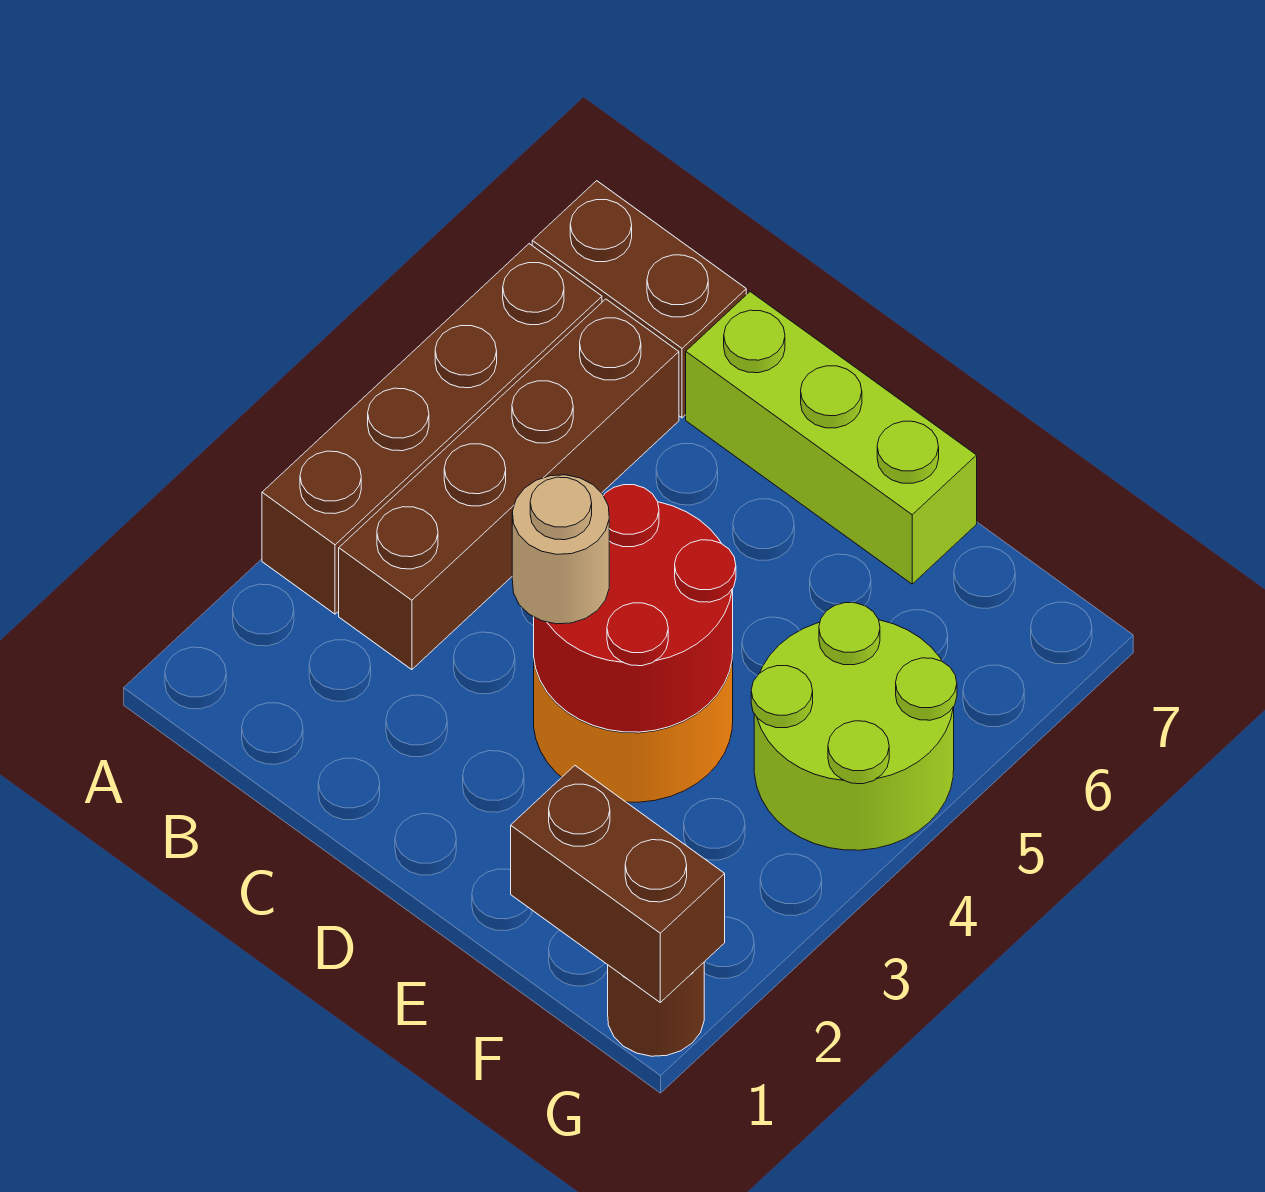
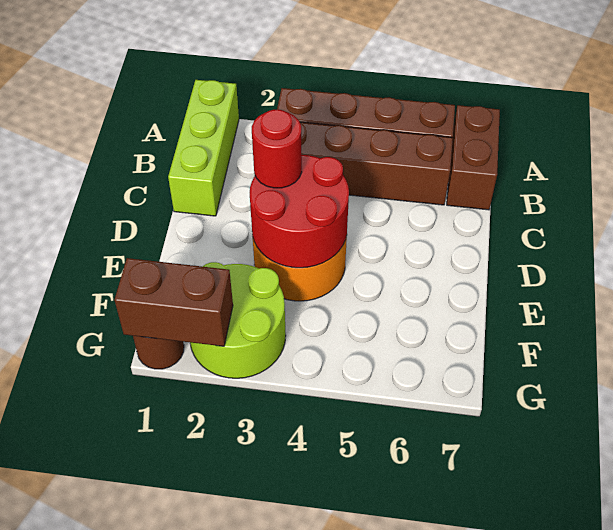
lime 1x3 brick [686,292,977,584] -> lime 1x3 brick moved to [168,80,239,216]
tan 1x1 round brick [512,475,609,624] -> red 1x1 round brick [252,109,302,188]
brown 1x2 brick [511,766,725,1002] -> brown 1x2 brick turned to [115,258,233,346]
lime 2x2 round brick [751,603,957,850] -> lime 2x2 round brick moved to [190,262,286,378]

